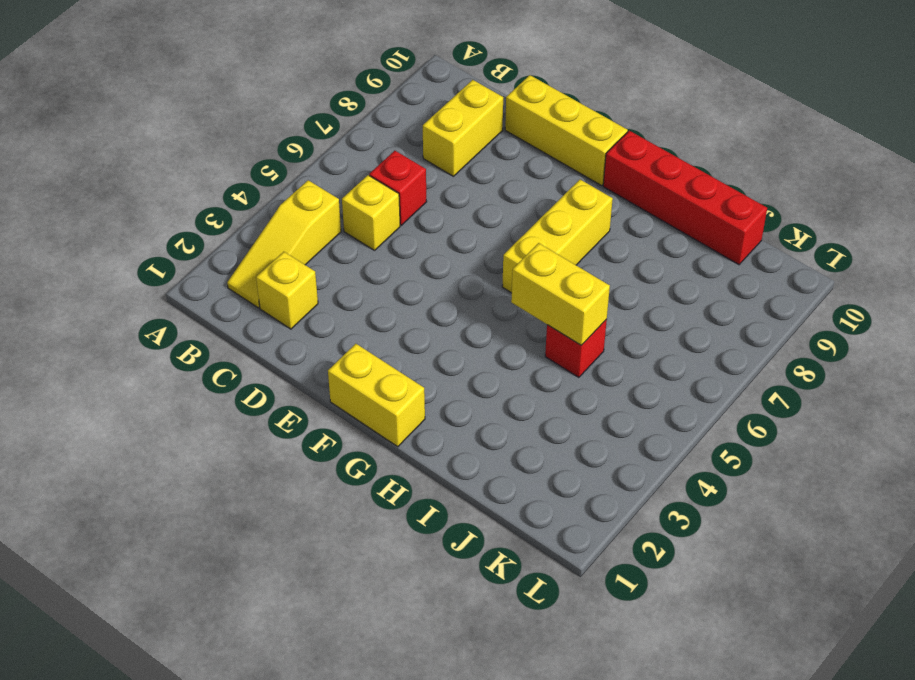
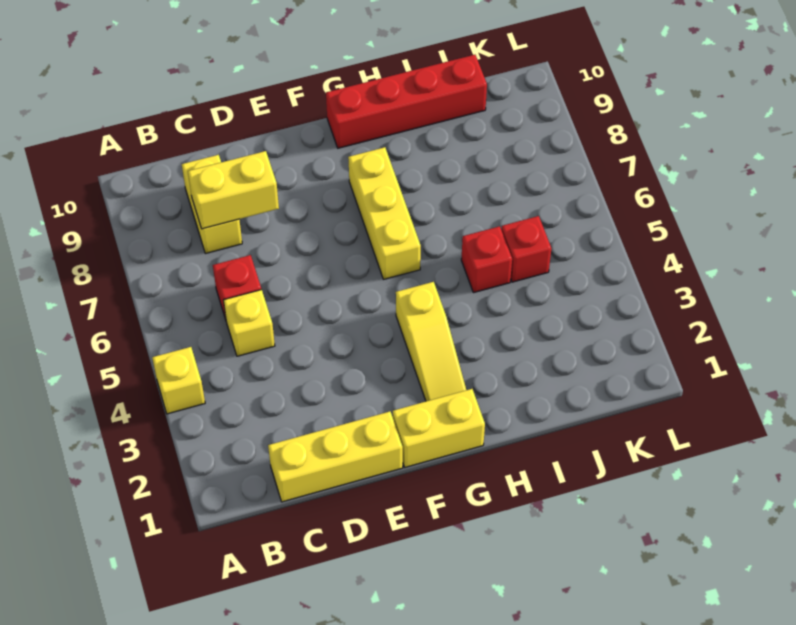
yellow 1x3 slope [227,180,341,308] -> yellow 1x3 slope moved to [396,282,466,401]
yellow 1x1 brick [256,252,318,329] -> yellow 1x1 brick moved to [152,347,205,414]
yellow 1x3 brick [505,75,628,186] -> yellow 1x3 brick moved to [268,412,403,502]
yellow 1x2 brick [511,243,610,345] -> yellow 1x2 brick moved to [188,151,279,229]
none -> red 1x1 brick [501,216,551,282]

